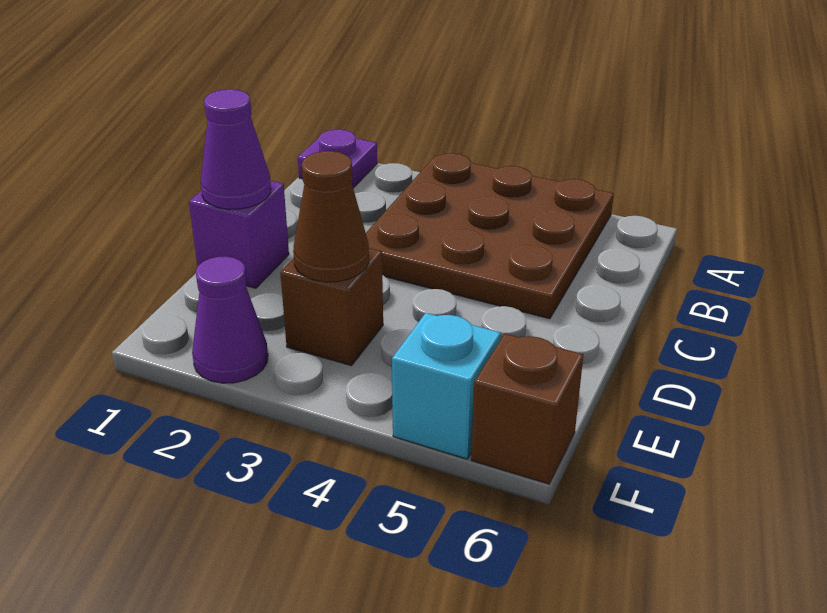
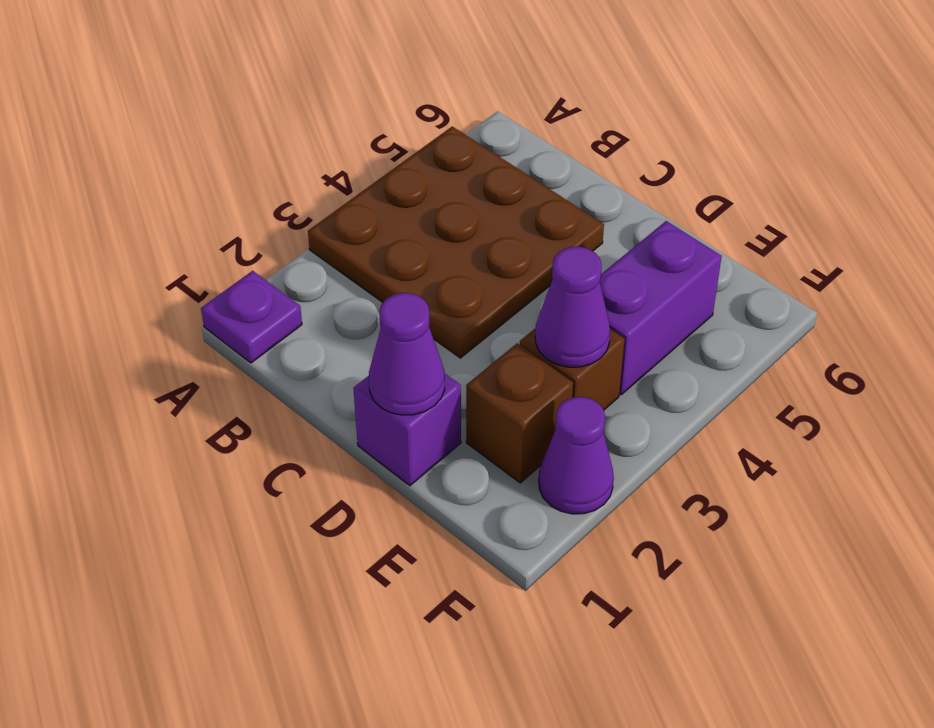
brown 1x1 cone [293,151,369,282] -> purple 1x1 cone [535,247,610,367]
none -> purple 1x2 brick [600,221,722,395]
cyan 1x1 brick [392,313,501,459] -> none
brown 1x1 brick [471,334,583,484] -> brown 1x1 brick moved to [466,343,573,483]

